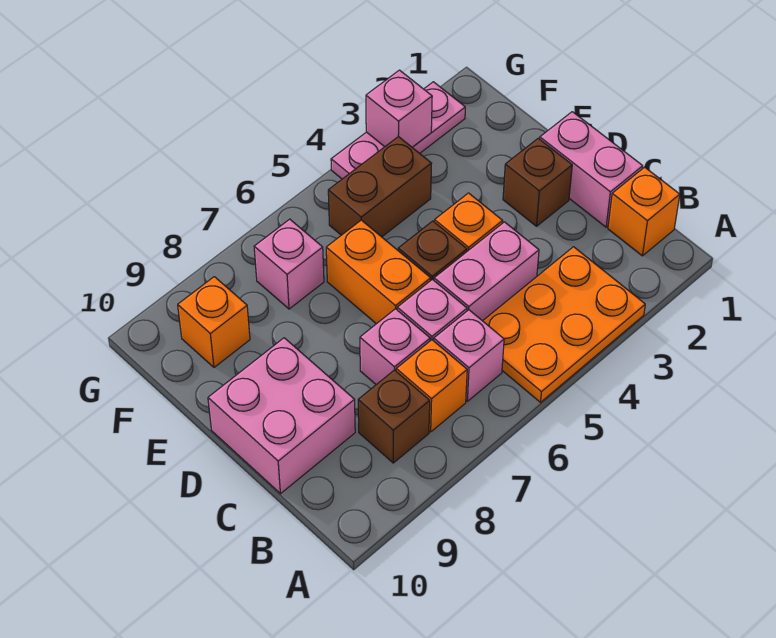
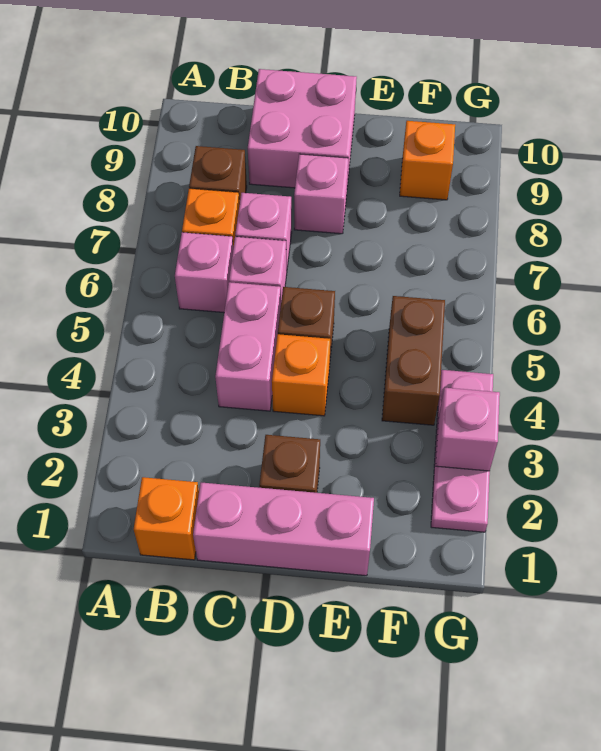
orange 2x3 plate [483,247,645,402] -> none
pink 1x2 brick [540,112,643,227] -> pink 1x3 brick [193,483,374,576]
orange 1x2 brick [326,220,431,324] -> none
pink 1x1 brick [254,219,324,309] -> pink 1x1 brick moved to [294,154,348,234]

